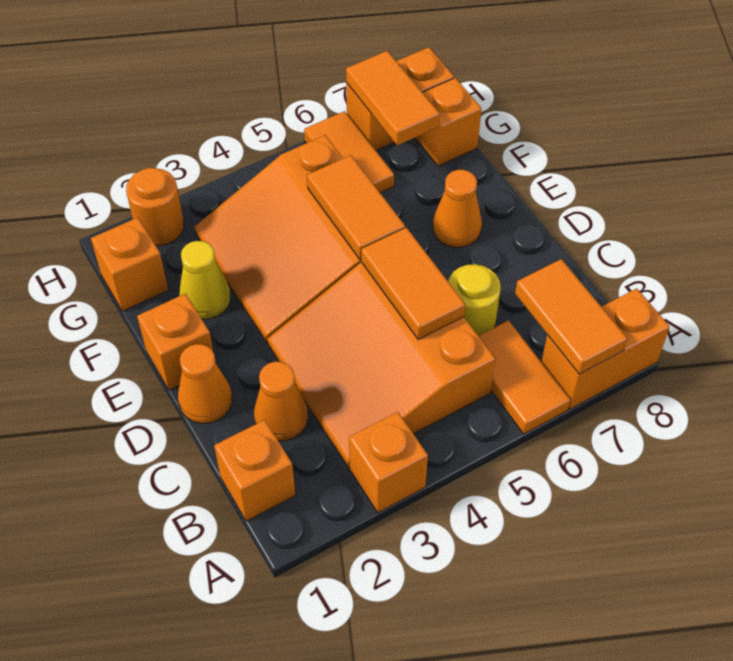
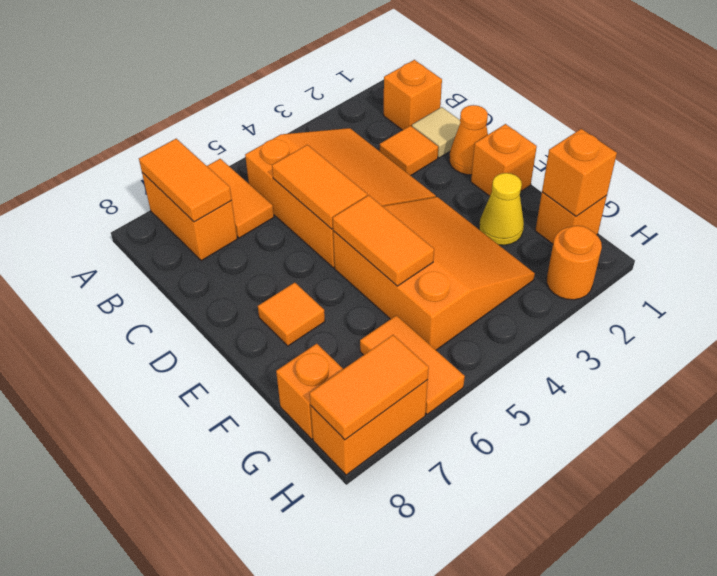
orange 1x1 brick [349,412,428,513] -> orange 1x1 brick moved to [542,129,617,216]
orange 1x2 brick [541,288,670,409] -> orange 1x2 brick turned to [142,173,237,261]
none -> tan 1x1 tile [412,107,460,158]
orange 1x1 cone [254,362,308,441] -> orange 1x1 tile [380,126,438,176]
yellow 1x1 round brick [448,264,501,336] -> none
orange 1x1 cone [433,170,482,247] -> orange 1x1 tile [258,282,325,346]
orange 1x2 tile [346,51,440,146] -> orange 1x2 tile turned to [310,335,429,440]

